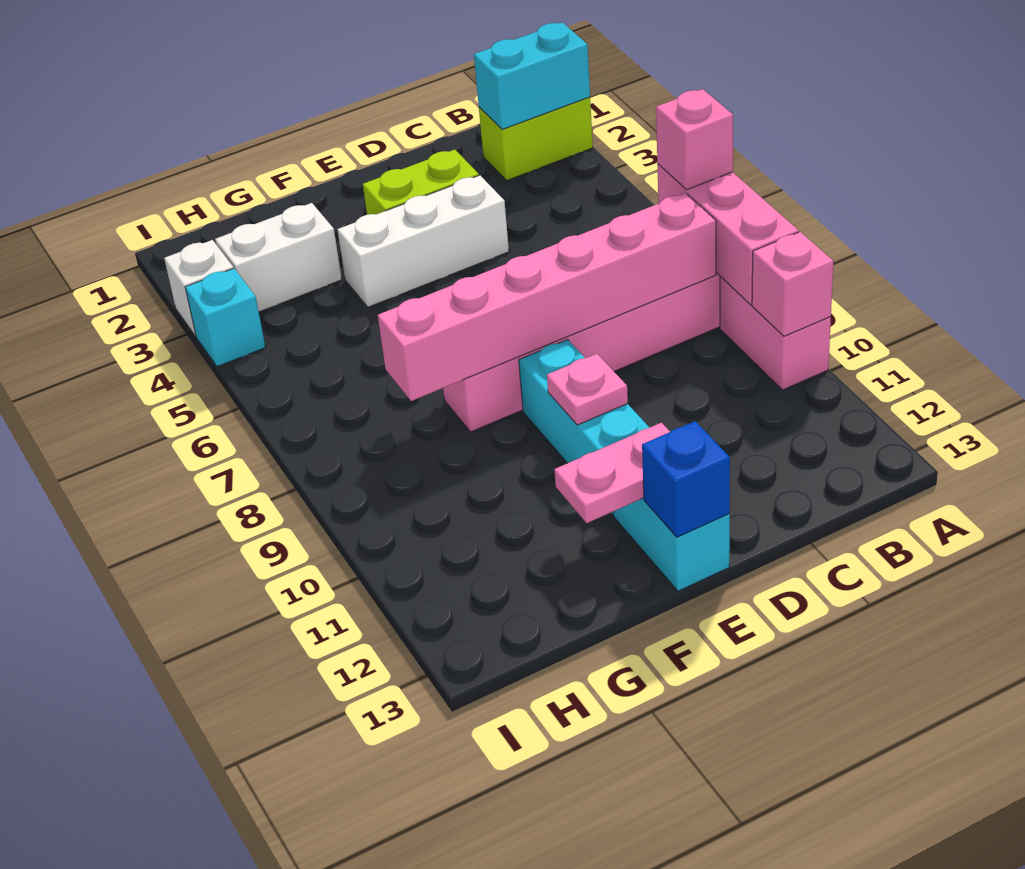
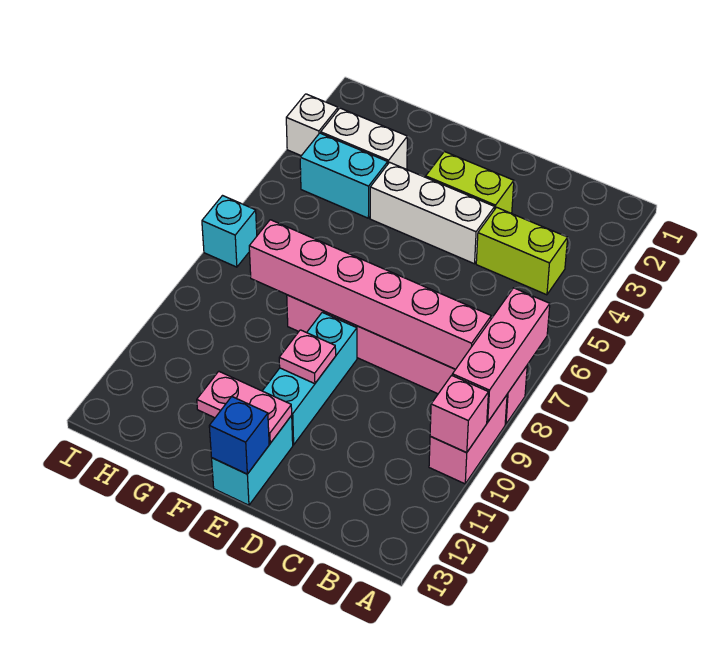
lime 1x2 brick [479,97,593,180] -> lime 1x2 brick moved to [476,207,568,295]
cyan 1x2 brick [474,22,590,130] -> cyan 1x2 brick moved to [300,133,388,218]
pink 1x1 brick [656,89,733,190] -> none
cyan 1x1 brick [185,268,265,367] -> cyan 1x1 brick moved to [202,196,257,267]

